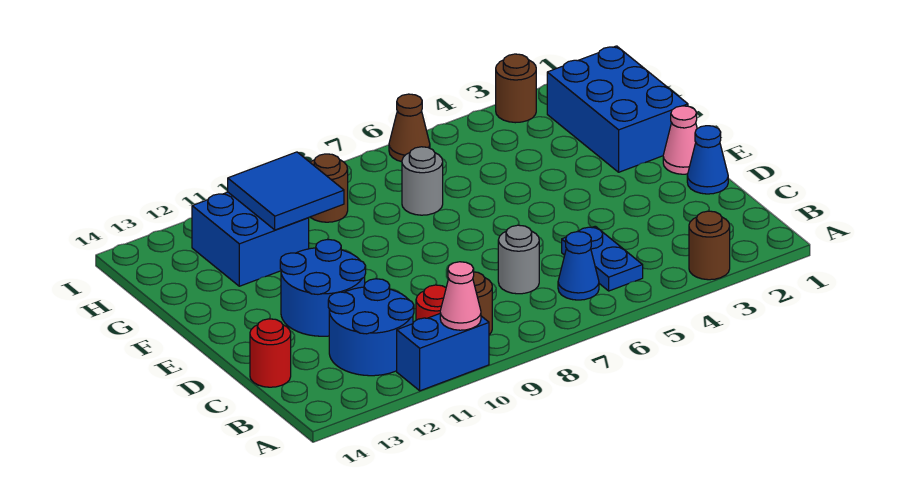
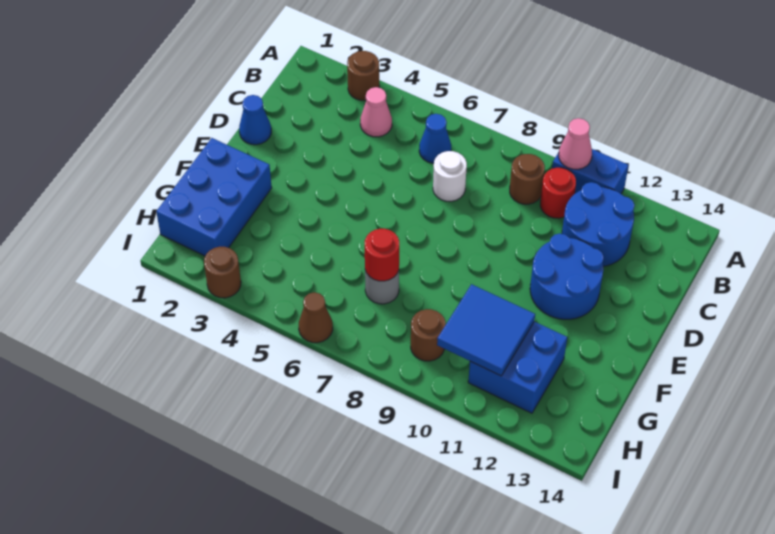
blue 1x2 plate [562,226,643,291] -> none
grey 1x1 round brick [498,225,539,294] -> white 1x1 round brick [433,151,467,201]
red 1x1 round brick [250,319,291,387] -> red 1x1 round brick moved to [365,229,399,281]
pink 1x1 cone [663,106,697,174] -> pink 1x1 cone moved to [360,87,392,137]

